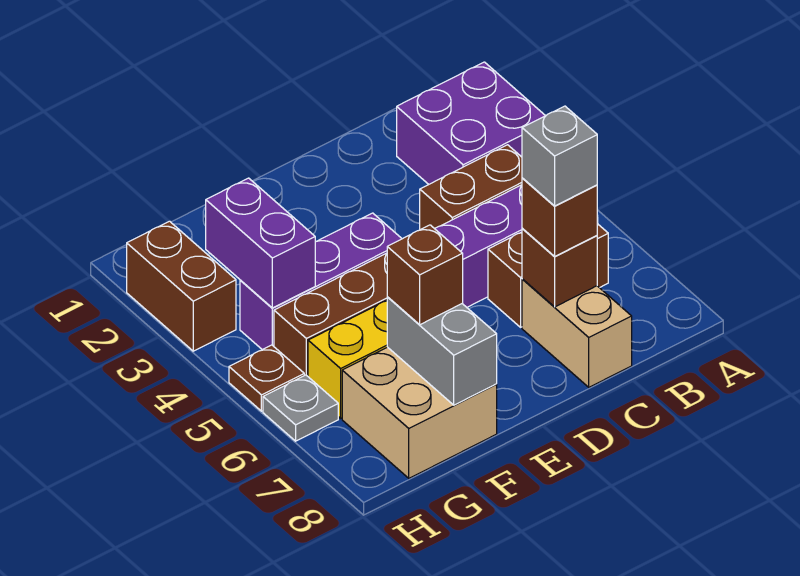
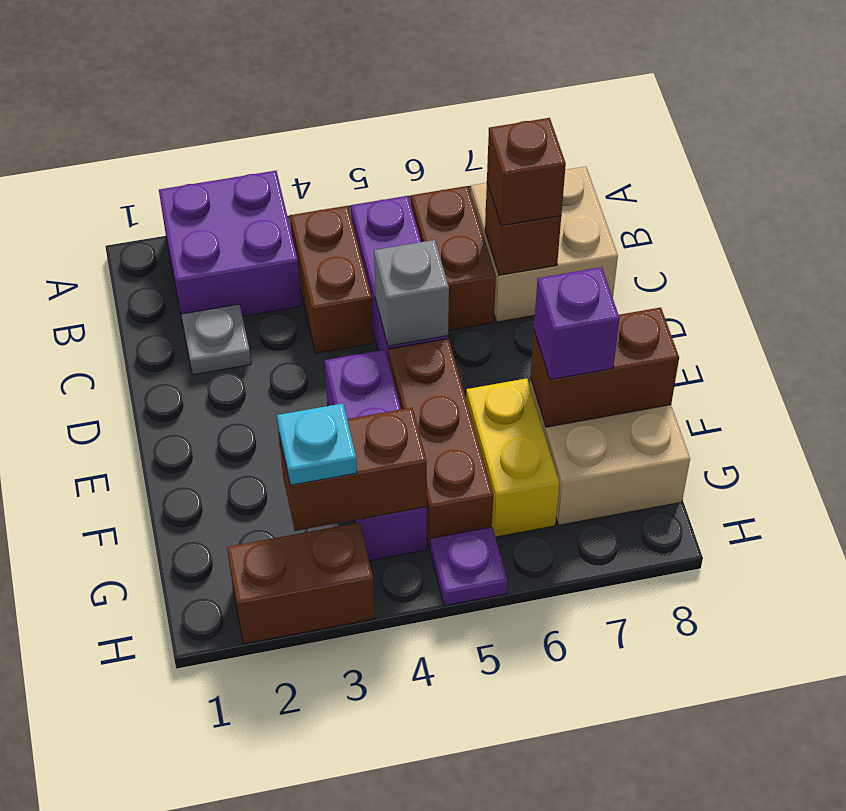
tan 1x2 brick [522,279,632,387] -> tan 2x2 brick [471,166,618,322]
grey 1x1 brick [522,106,597,206] -> grey 1x1 brick moved to [374,240,449,346]
grey 1x2 brick [387,297,497,405] -> brown 1x2 brick [530,307,679,427]
brown 1x1 brick [387,225,463,325] -> purple 1x1 brick [534,267,620,380]
purple 1x2 brick [206,178,315,308] -> brown 1x2 brick [279,408,427,531]
none -> cyan 1x1 plate [277,403,357,485]
brown 1x1 plate [229,345,304,411] -> purple 1x1 plate [430,527,508,606]
grey 1x1 plate [263,375,338,441] -> grey 1x1 plate moved to [181,304,251,375]

